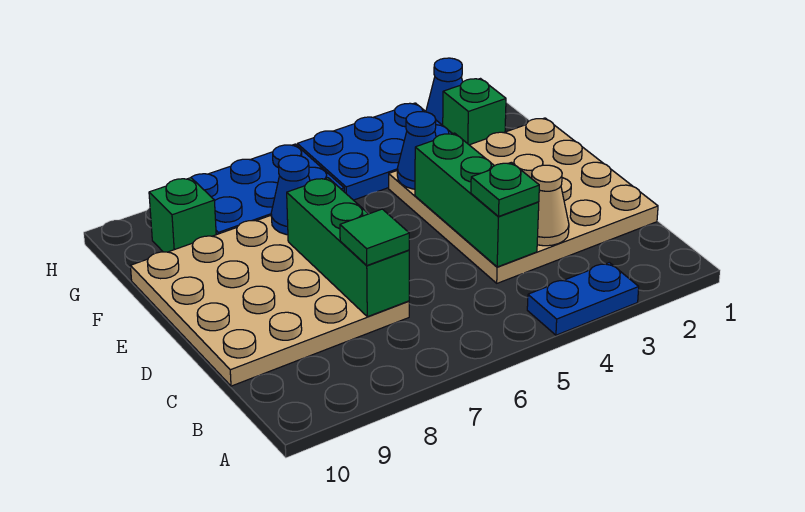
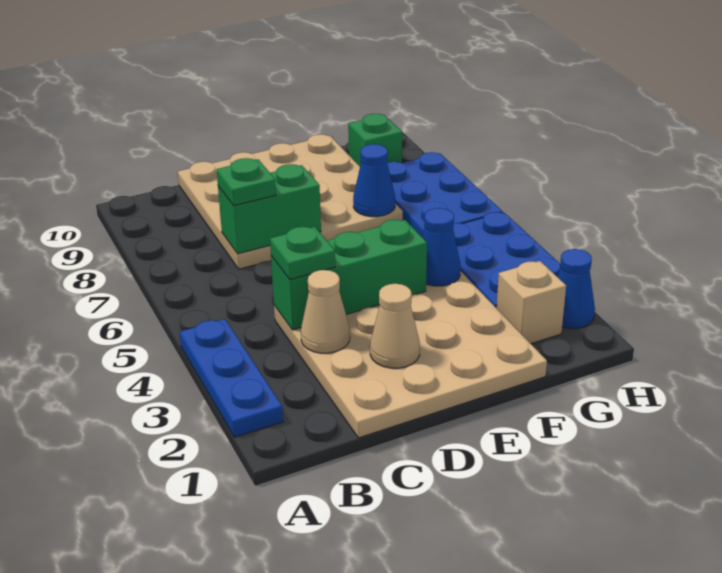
blue 1x2 plate [527,263,639,335] -> blue 1x3 plate [179,319,283,437]
green 1x3 brick [287,178,409,317] -> green 1x2 brick [218,164,321,254]
green 1x1 tile [340,209,409,265] -> green 1x1 plate [216,158,276,206]
none -> tan 1x1 cone [370,284,420,368]
green 1x1 brick [443,79,506,145] -> tan 1x1 brick [497,261,566,344]

